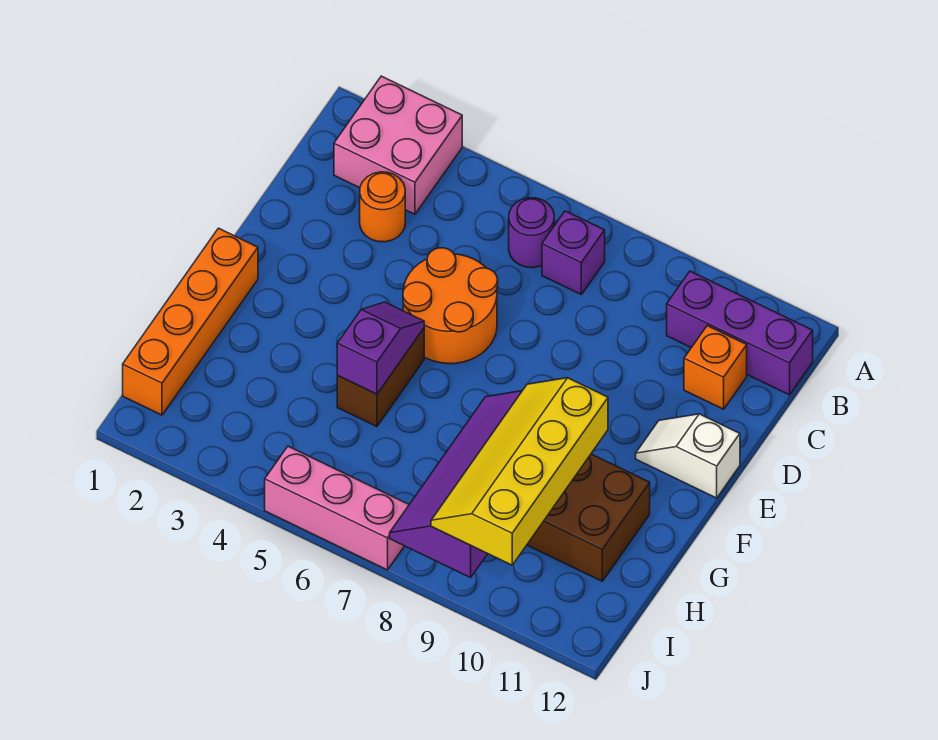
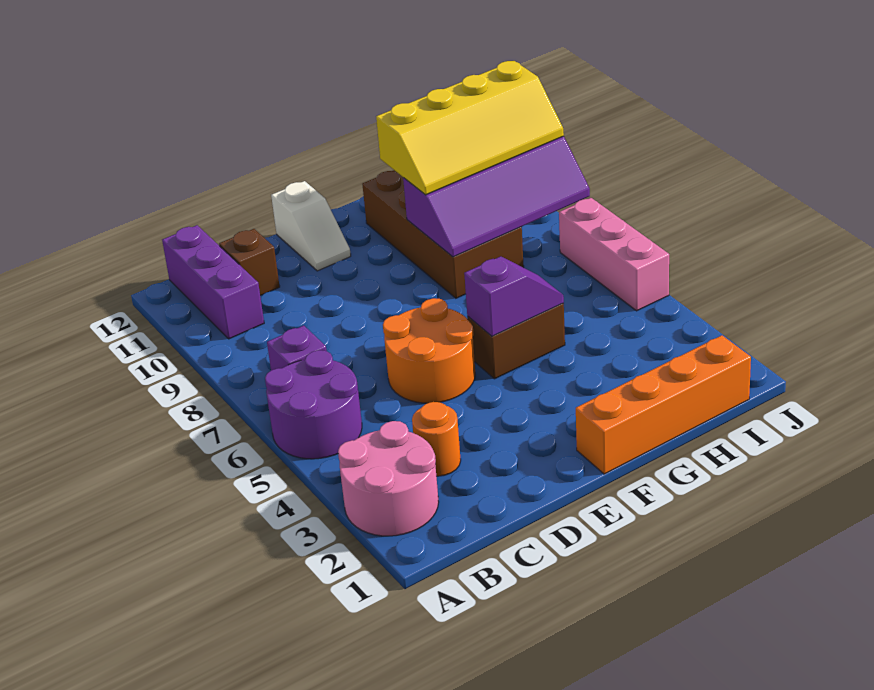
pink 2x2 brick [334,76,462,214] -> pink 2x2 round brick [338,421,439,536]
purple 1x1 round brick [509,198,554,268] -> purple 2x2 round brick [265,350,362,459]
orange 1x1 brick [684,326,747,409] -> brown 1x1 brick [219,229,280,296]
purple 1x2 slope [337,302,424,394] -> purple 1x2 slope turned to [464,256,564,336]

